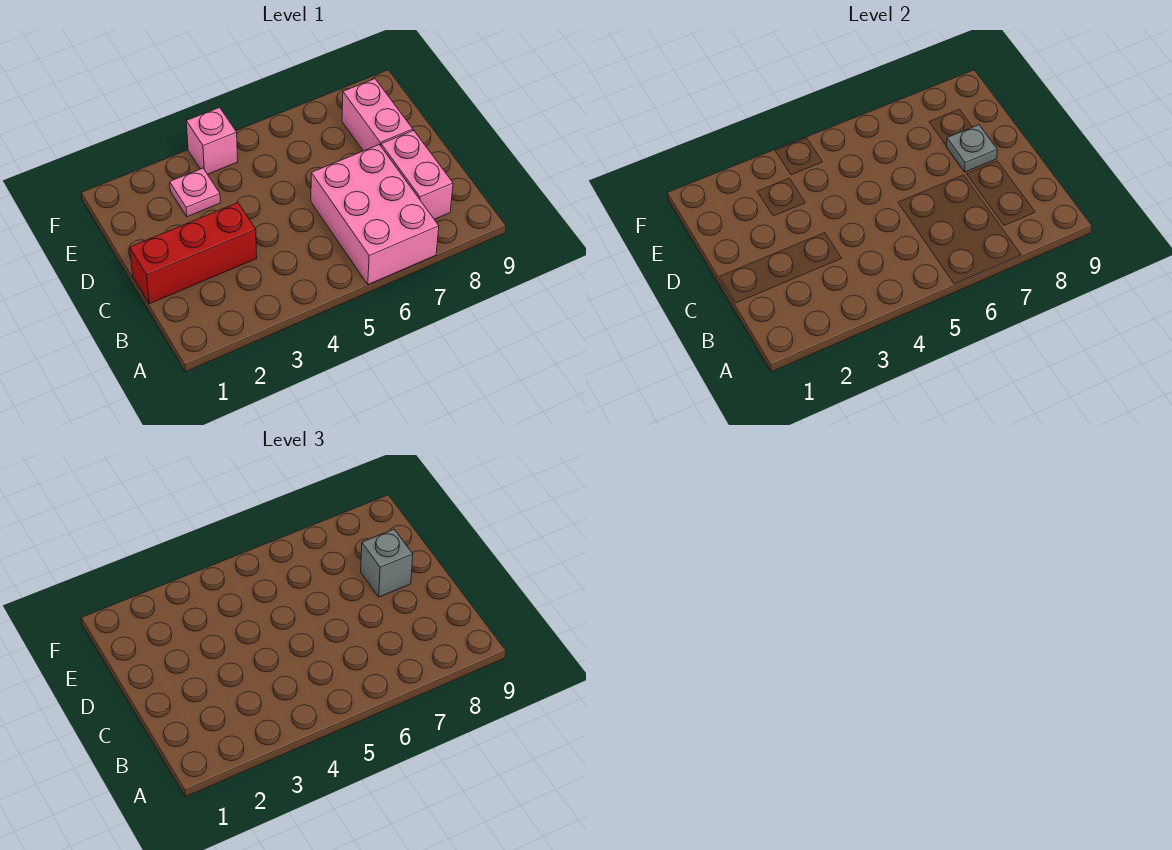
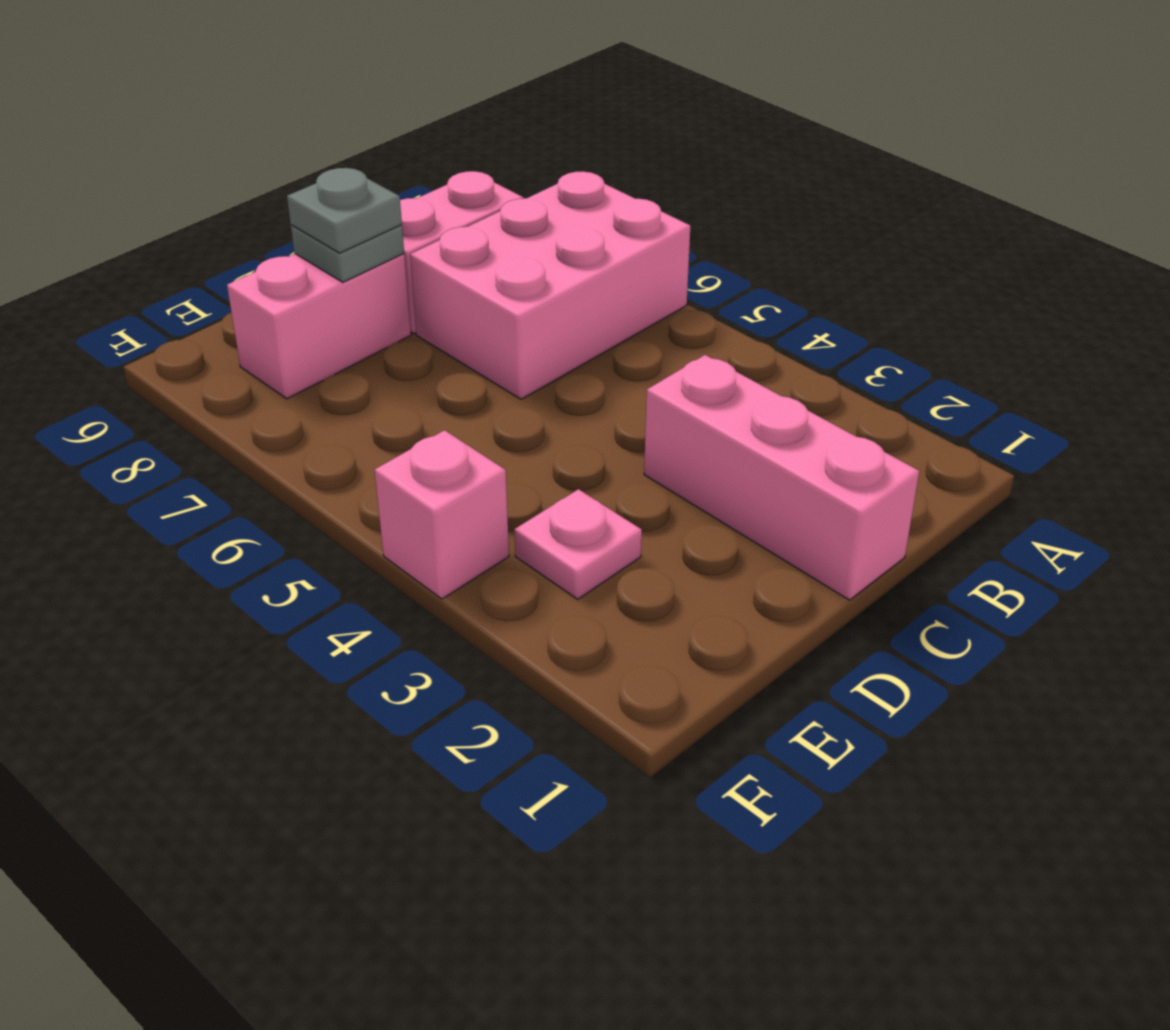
red 1x3 brick [130,203,257,304] -> pink 1x3 brick [644,355,919,600]
grey 1x1 brick [361,529,413,597] -> grey 1x1 plate [287,168,402,253]

